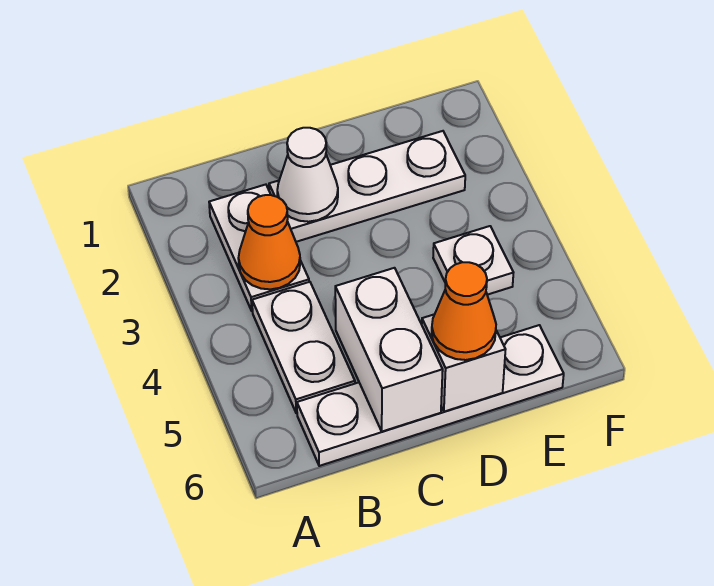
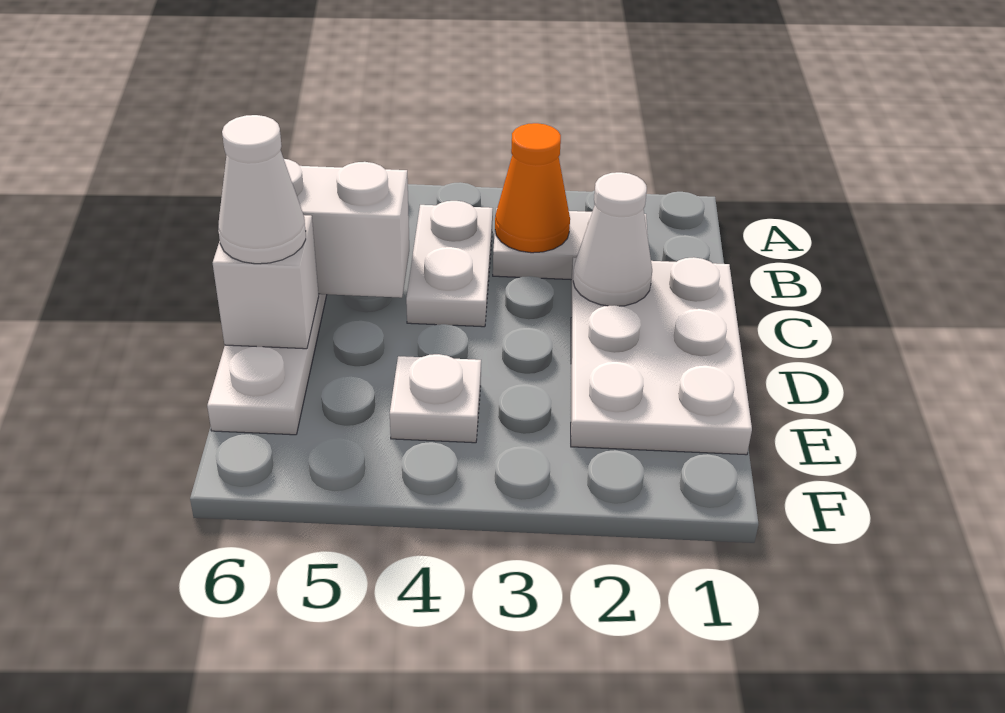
white 1x2 plate [252,282,355,413] -> white 1x2 plate turned to [406,201,493,327]
white 1x3 plate [269,131,465,242] -> white 2x3 plate [571,257,752,455]
orange 1x1 cone [432,262,496,360] -> white 1x1 cone [218,115,306,264]

